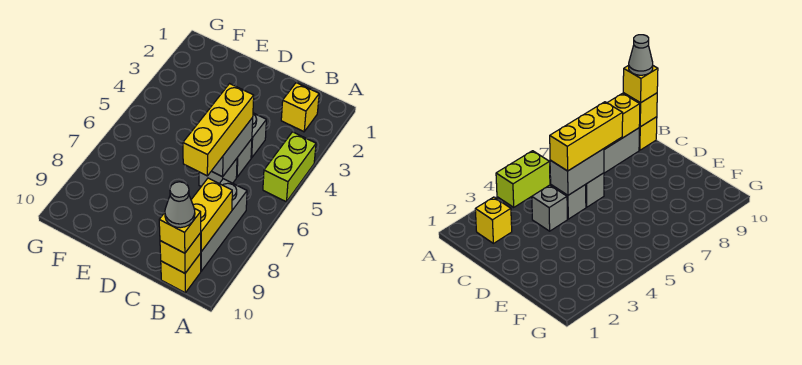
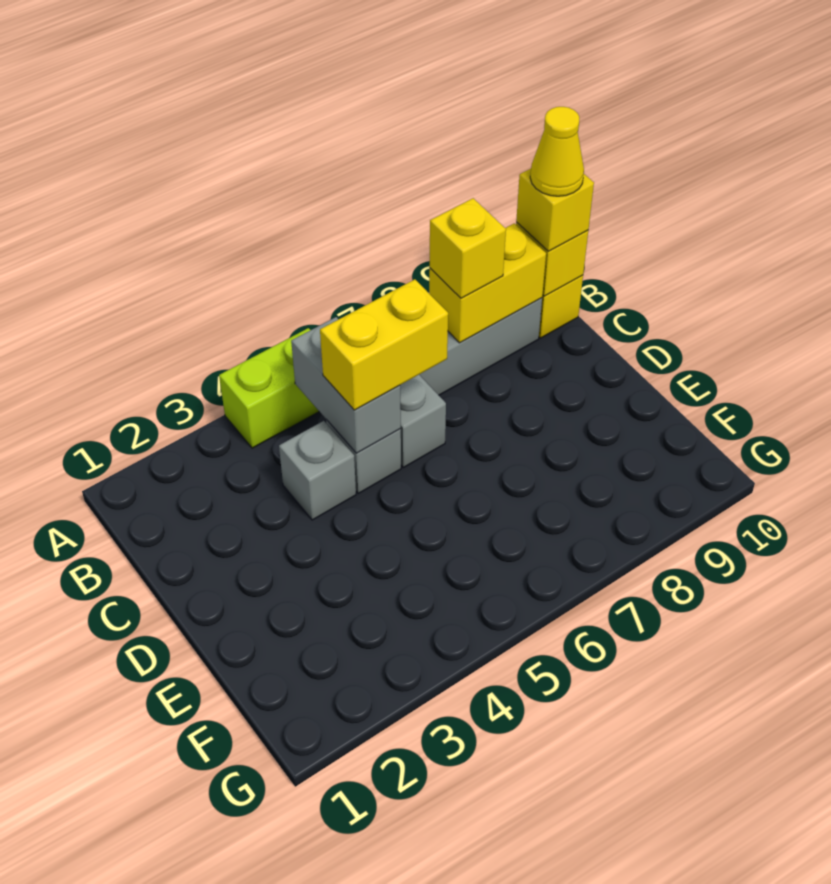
yellow 1x1 brick [281,83,319,132] -> yellow 1x1 brick moved to [430,198,506,298]
grey 1x1 cone [165,182,195,228] -> yellow 1x1 cone [530,107,584,196]
grey 1x2 brick [212,118,253,177] -> grey 1x2 brick turned to [291,317,401,453]
yellow 1x3 brick [183,84,254,176] -> yellow 1x2 brick [320,279,448,410]

